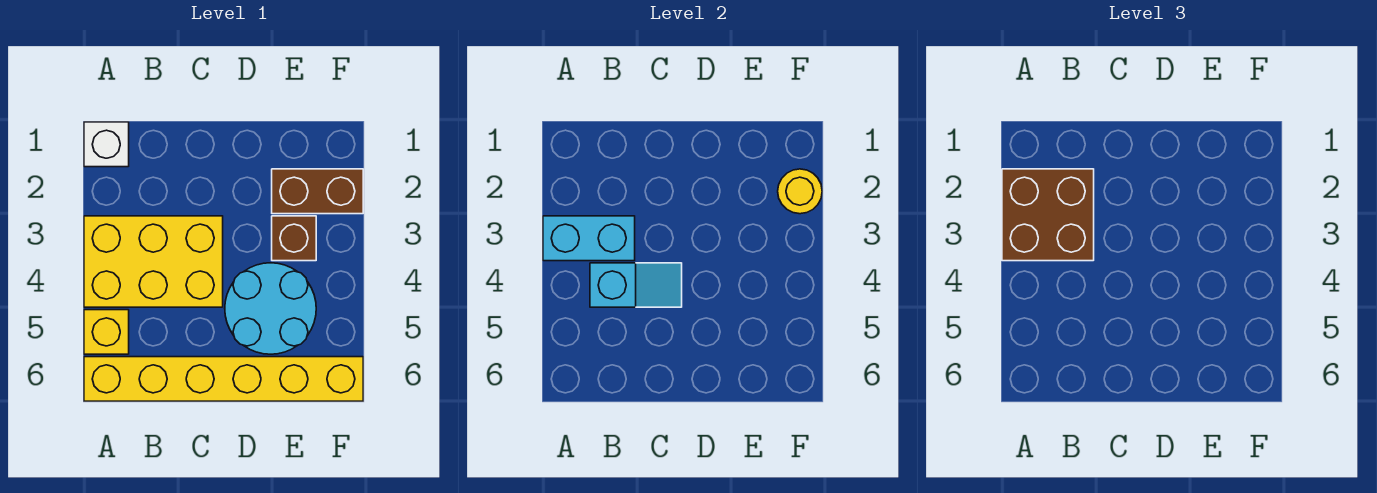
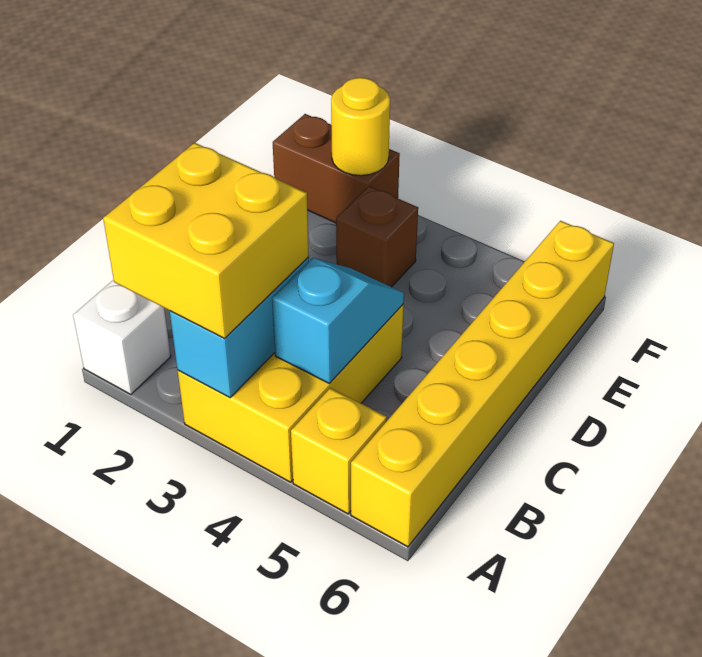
brown 2x2 brick [1002,169,1094,261] -> yellow 2x2 brick [103,143,309,338]
cyan 2x2 round brick [225,263,316,354] -> none
brown 1x2 brick [272,169,363,214] -> brown 1x2 brick turned to [273,114,400,223]

